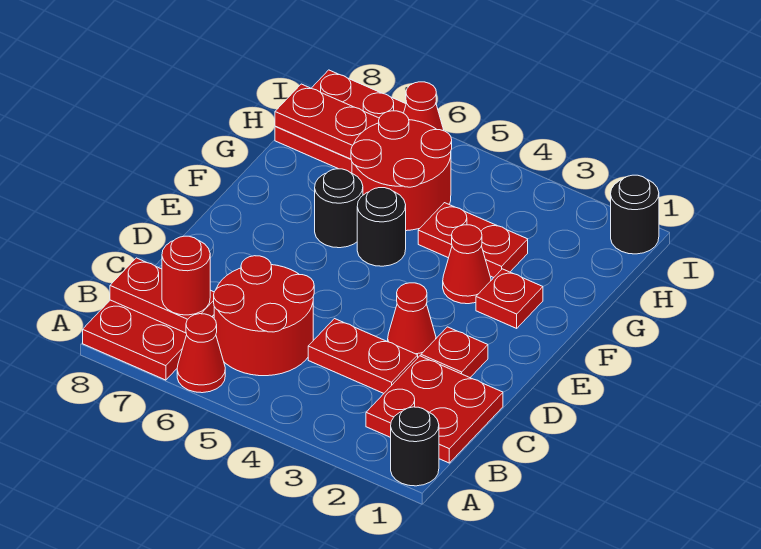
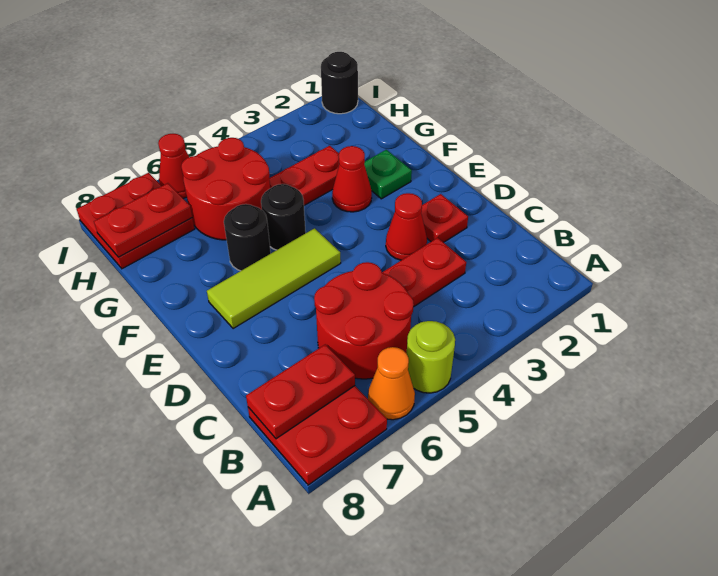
black 1x1 round brick [391,407,439,486] -> none
none -> lime 1x1 round brick [407,321,455,393]
red 1x1 cone [177,314,225,393] -> orange 1x1 cone [368,347,415,420]
red 2x2 plate [366,356,503,463] -> none
red 1x1 round brick [162,236,210,315] -> none
none -> lime 1x3 tile [207,228,341,329]
red 1x1 plate [476,269,543,328] -> green 1x1 plate [364,150,412,199]

